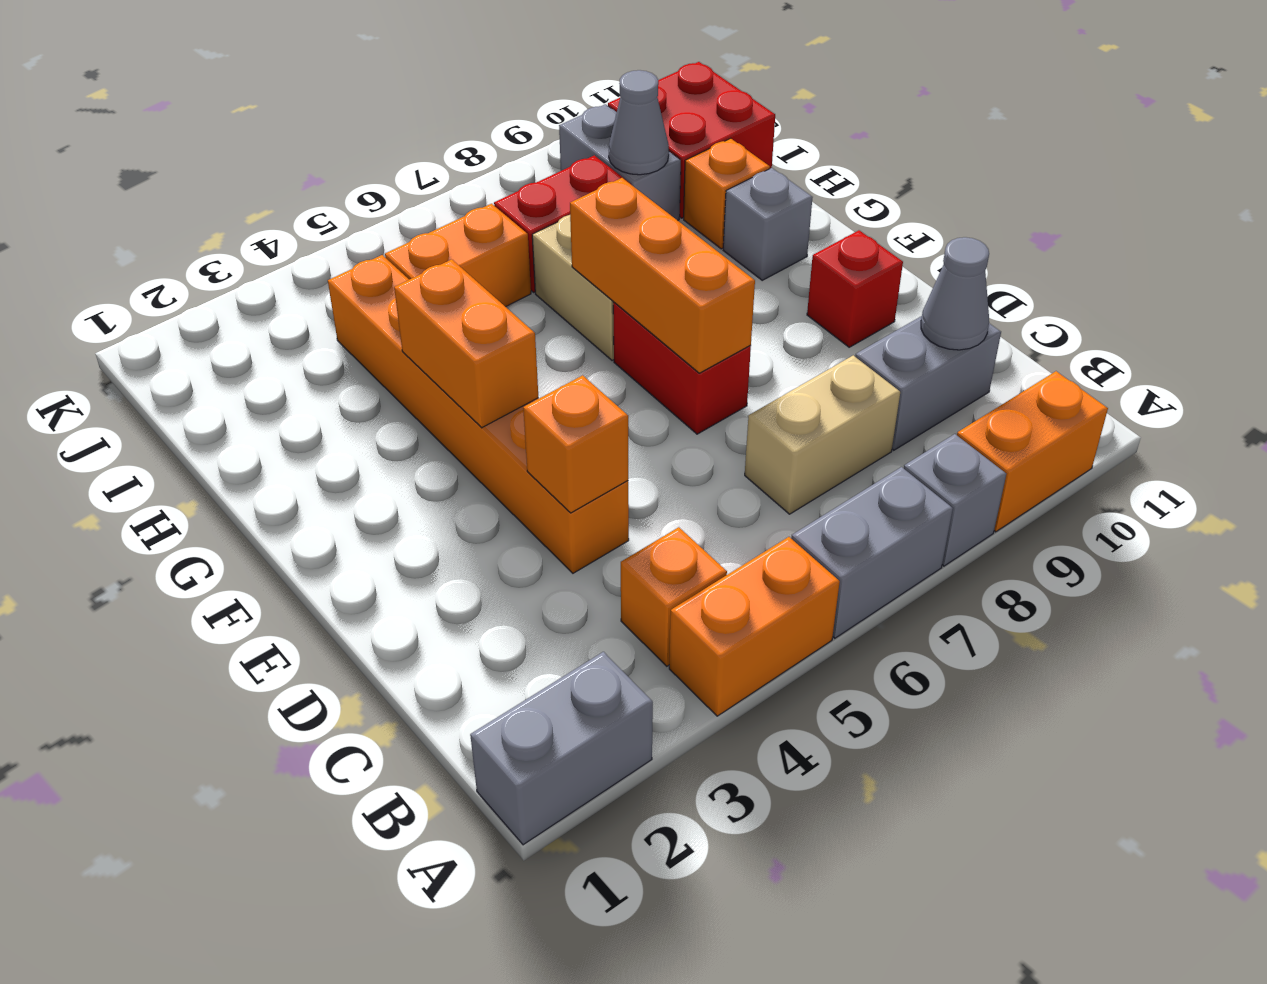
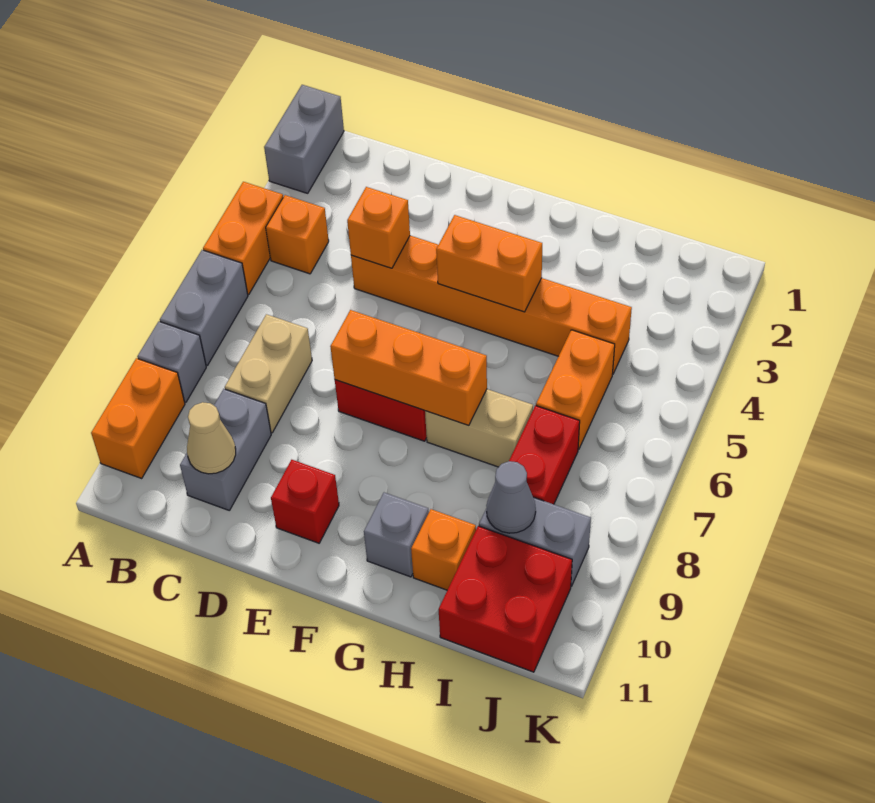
grey 1x1 cone [921,237,989,350] -> tan 1x1 cone [187,402,236,474]

